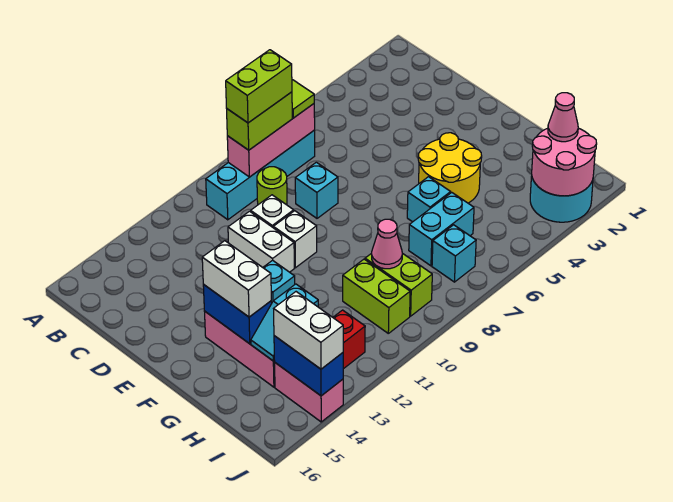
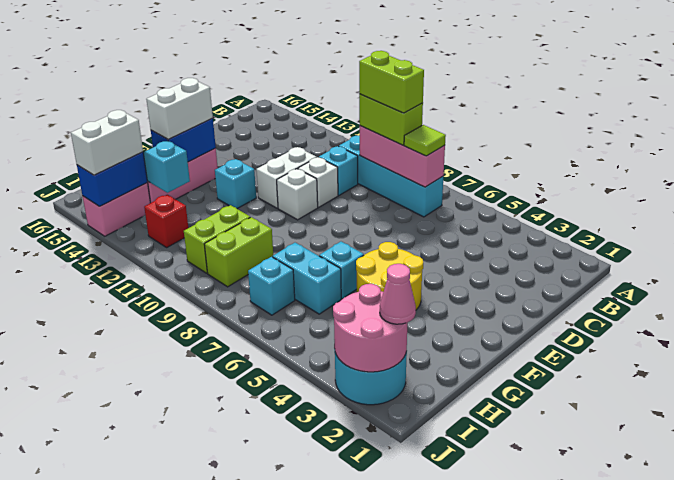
lime 1x1 round brick [257,167,287,205] -> none
cyan 1x1 brick [295,162,338,218] -> cyan 1x1 brick moved to [319,146,358,195]
pink 1x1 cone [372,219,402,269] -> none

